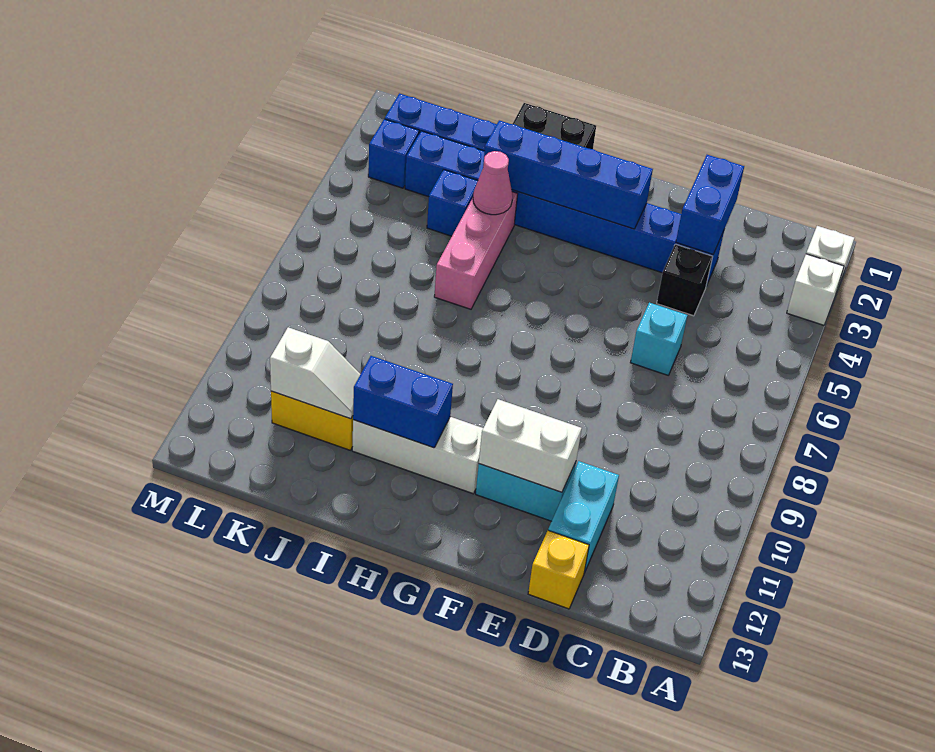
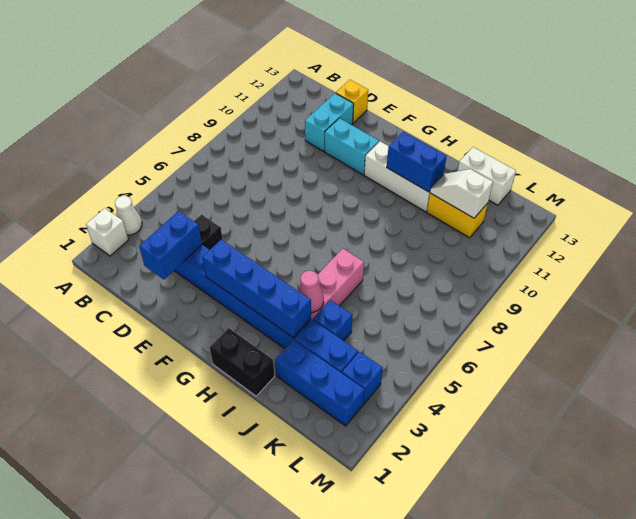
white 1x1 brick [787,254,844,325] -> white 1x1 cone [115,196,142,235]
cyan 1x1 brick [630,303,687,375] -> none
white 1x2 brick [479,399,582,492] -> white 1x2 brick moved to [458,147,516,205]

